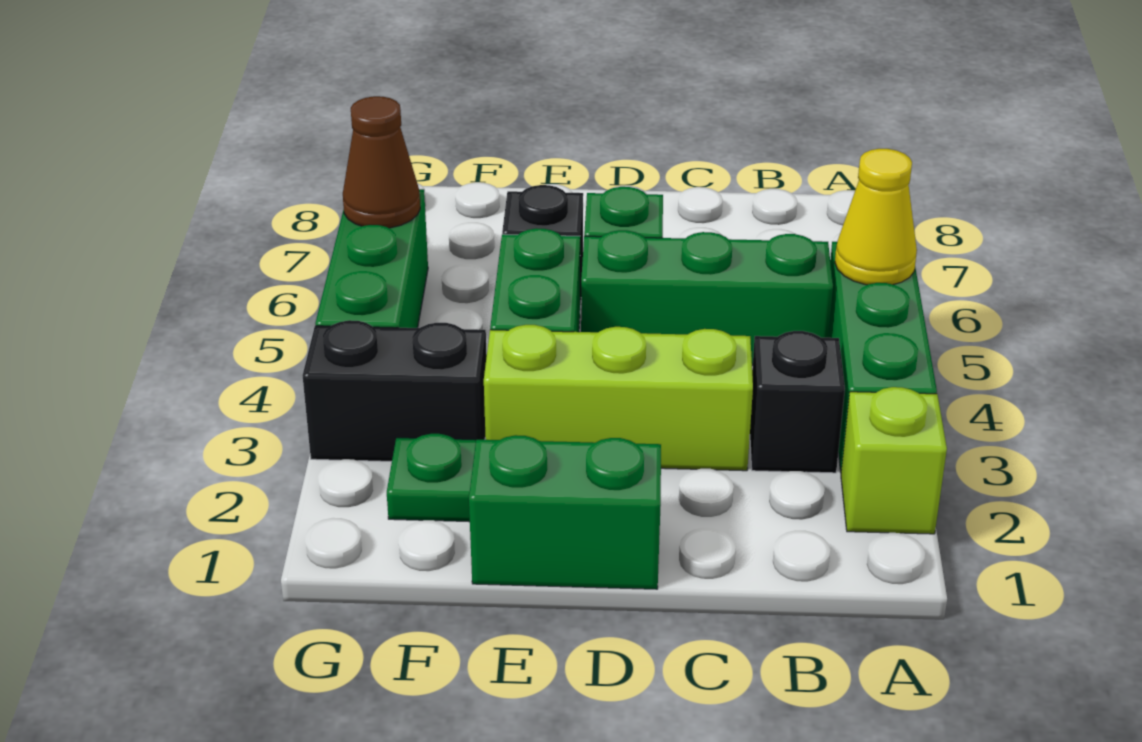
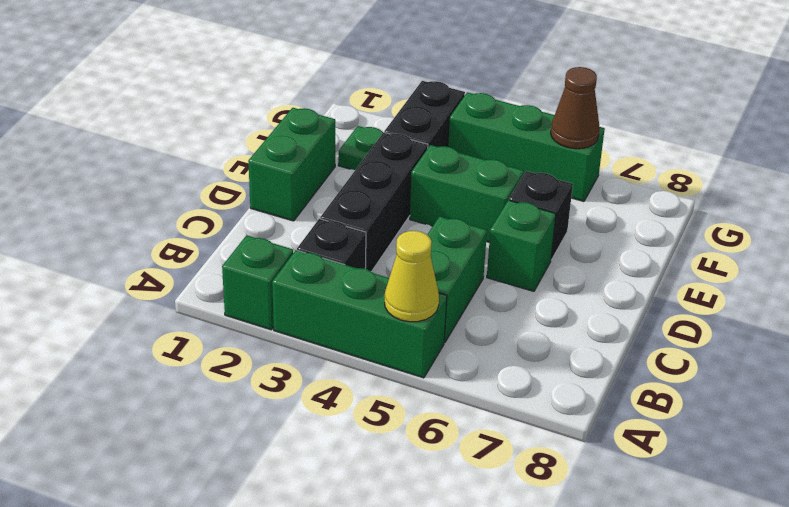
lime 1x1 brick [841,387,947,534] -> green 1x1 brick [222,235,293,330]
green 1x3 brick [581,230,833,366] -> green 1x2 brick [427,216,487,343]
lime 1x3 brick [484,325,753,471] -> black 1x3 brick [320,132,428,272]

